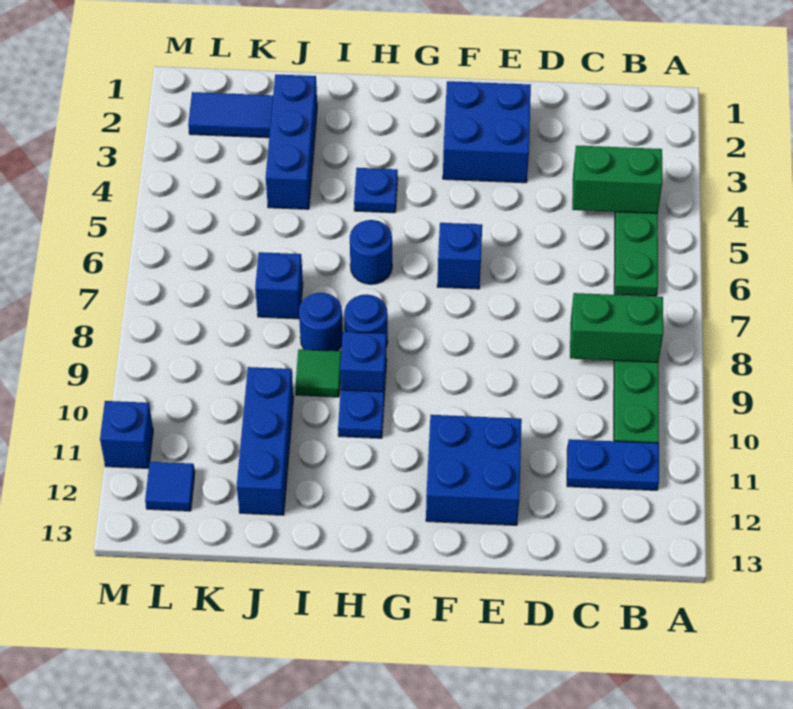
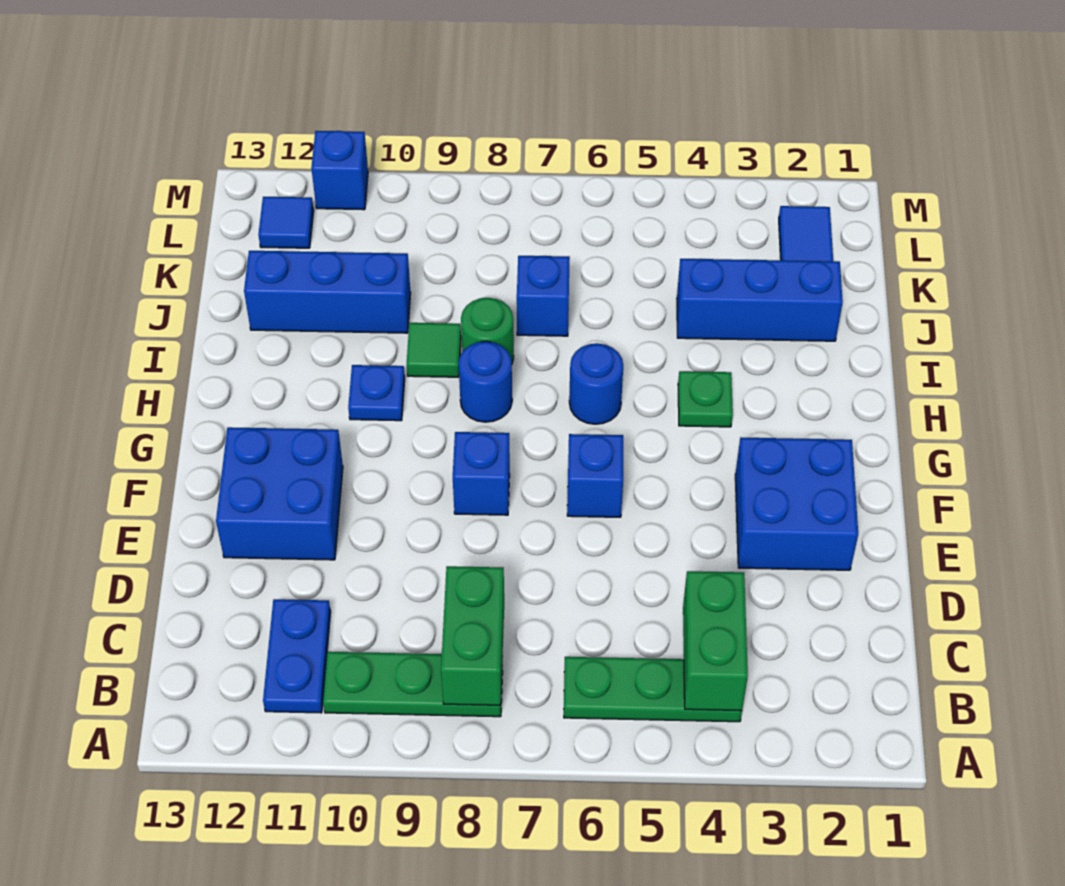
blue 1x1 plate [354,168,398,213] -> green 1x1 plate [678,371,733,427]
blue 1x1 brick [340,332,387,395] -> blue 1x1 brick moved to [453,432,510,515]
blue 1x1 round brick [299,293,343,351] -> green 1x1 round brick [461,298,514,363]

